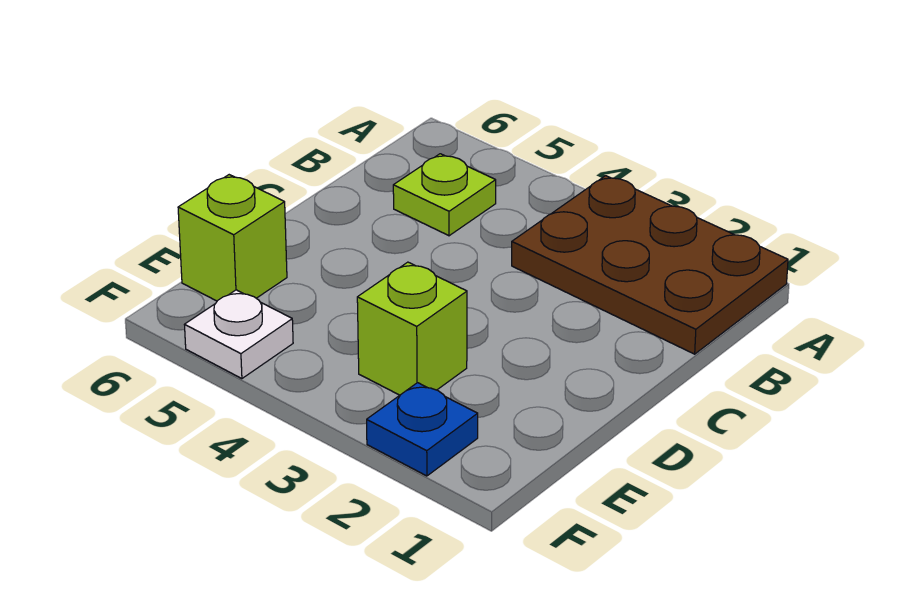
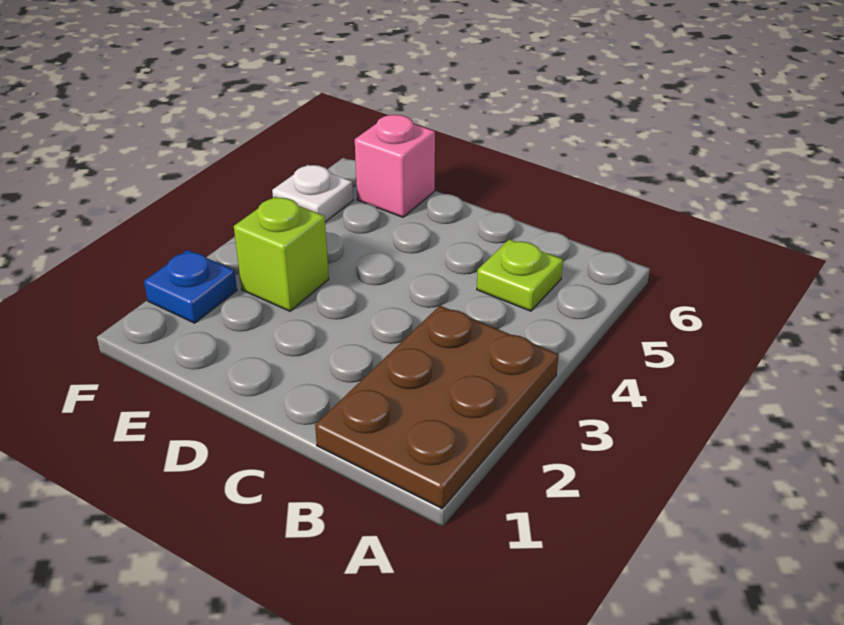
lime 1x1 brick [178,175,287,301] -> pink 1x1 brick [355,115,435,217]

